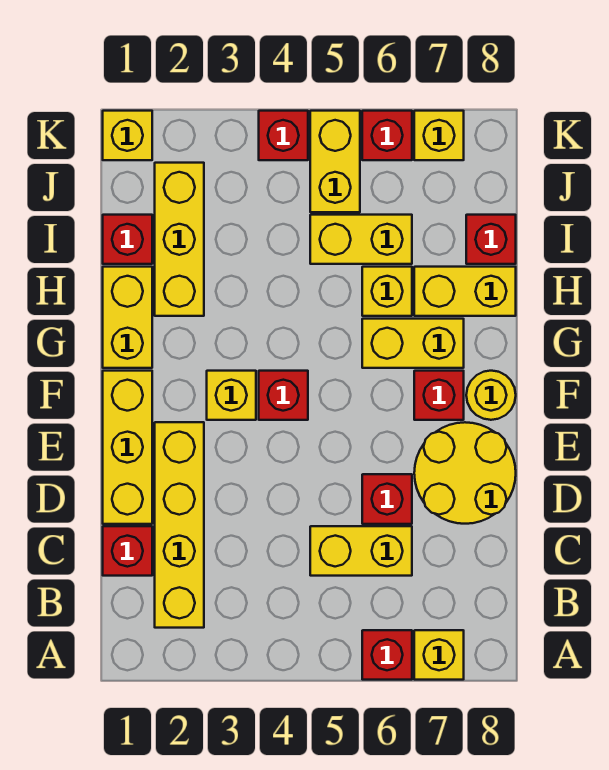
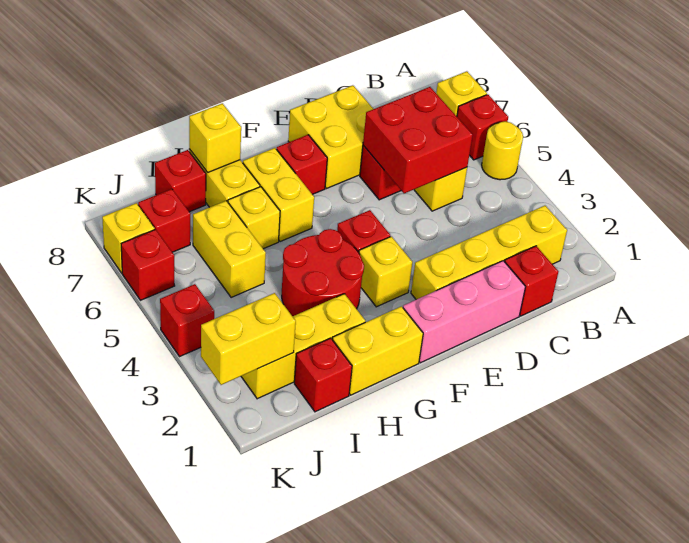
none -> red 2x2 brick [363,87,473,193]
yellow 1x3 brick [103,371,152,524] -> pink 1x3 brick [403,261,525,363]
yellow 2x2 round brick [414,422,516,524] -> yellow 2x2 brick [288,85,373,188]
yellow 1x1 round brick [466,371,516,420] -> yellow 1x1 round brick moved to [482,121,523,180]
none -> red 2x2 round brick [282,229,364,316]
yellow 1x2 brick [310,111,360,212] -> yellow 1x2 brick moved to [201,293,296,385]
none -> red 1x1 brick [138,189,190,252]
yellow 1x1 brick [103,111,152,160] -> yellow 1x1 brick moved to [189,103,241,172]

